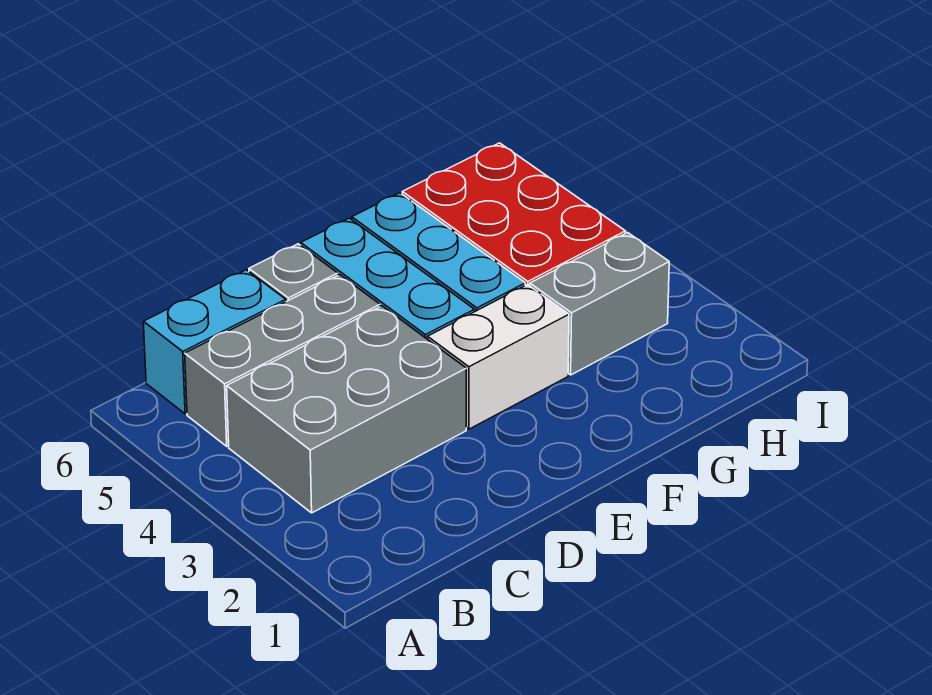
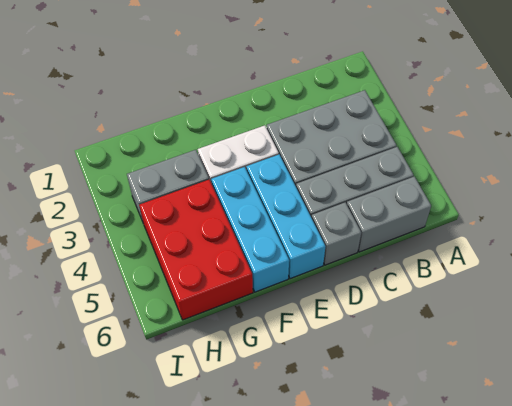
cyan 1x2 brick [143,270,286,414] -> grey 1x2 brick [347,177,431,252]

